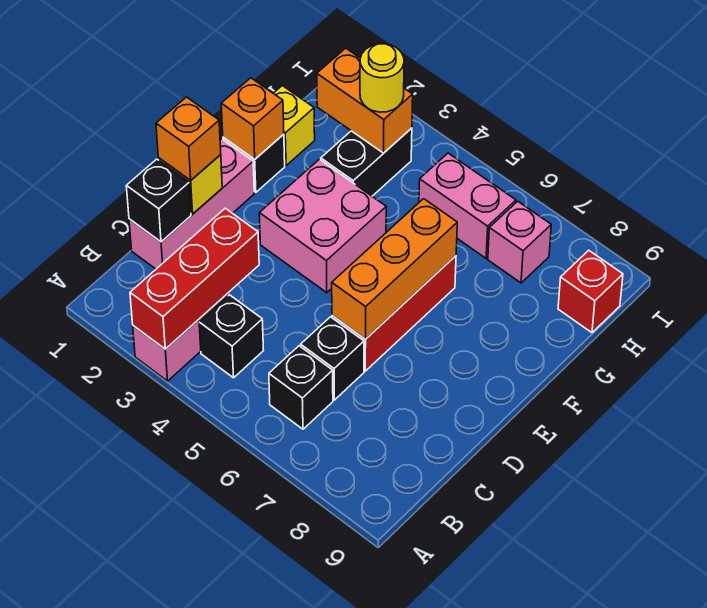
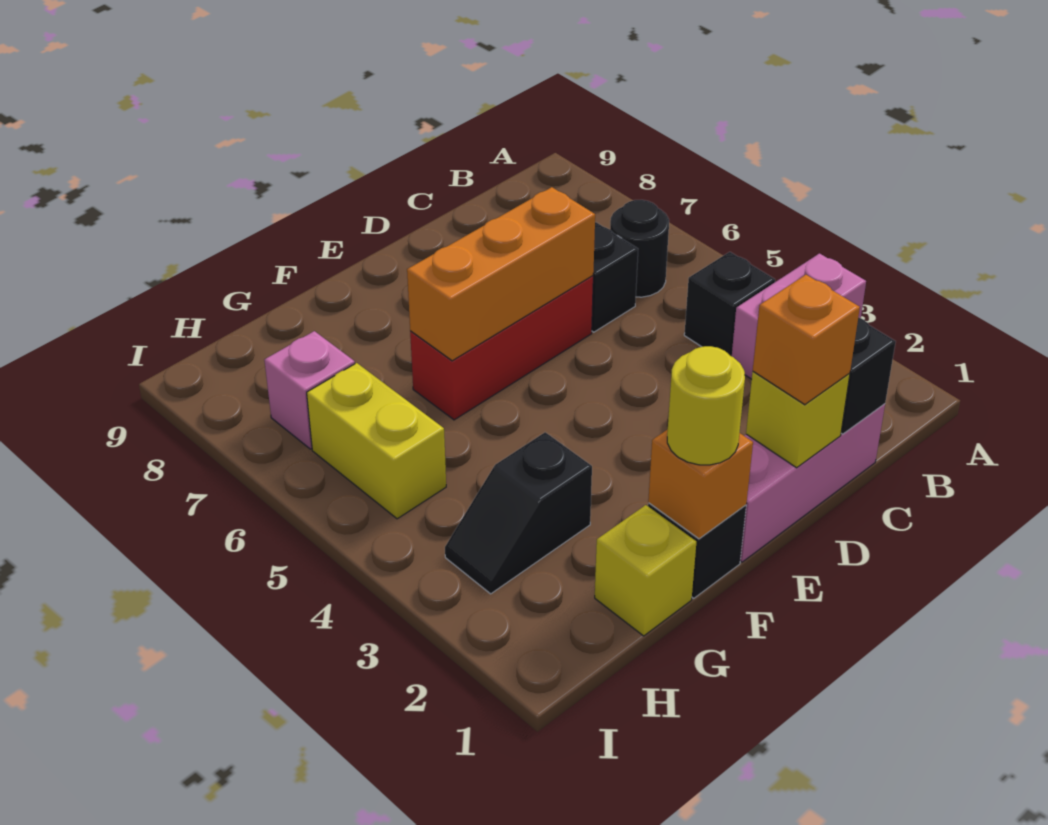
red 1x3 brick [130,208,259,349] -> none
black 1x1 brick [269,346,333,429] -> black 1x1 round brick [610,200,669,297]
pink 2x2 brick [259,159,386,293] -> none
black 1x2 brick [321,128,412,196] -> black 1x2 slope [445,432,592,594]
orange 1x2 brick [317,48,413,153] -> none
yellow 1x1 round brick [360,44,404,112] -> yellow 1x1 round brick moved to [667,346,745,465]
pink 1x2 brick [419,153,516,258] -> yellow 1x2 brick [307,363,446,519]
red 1x1 brick [558,250,623,333] -> none

